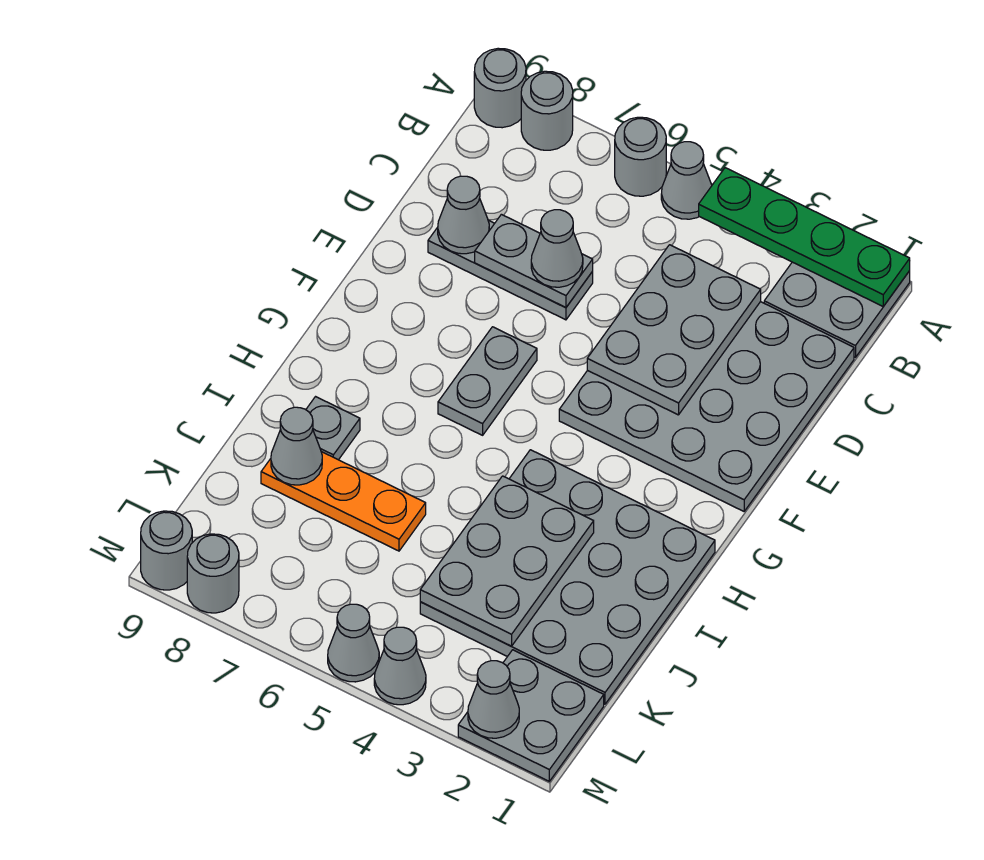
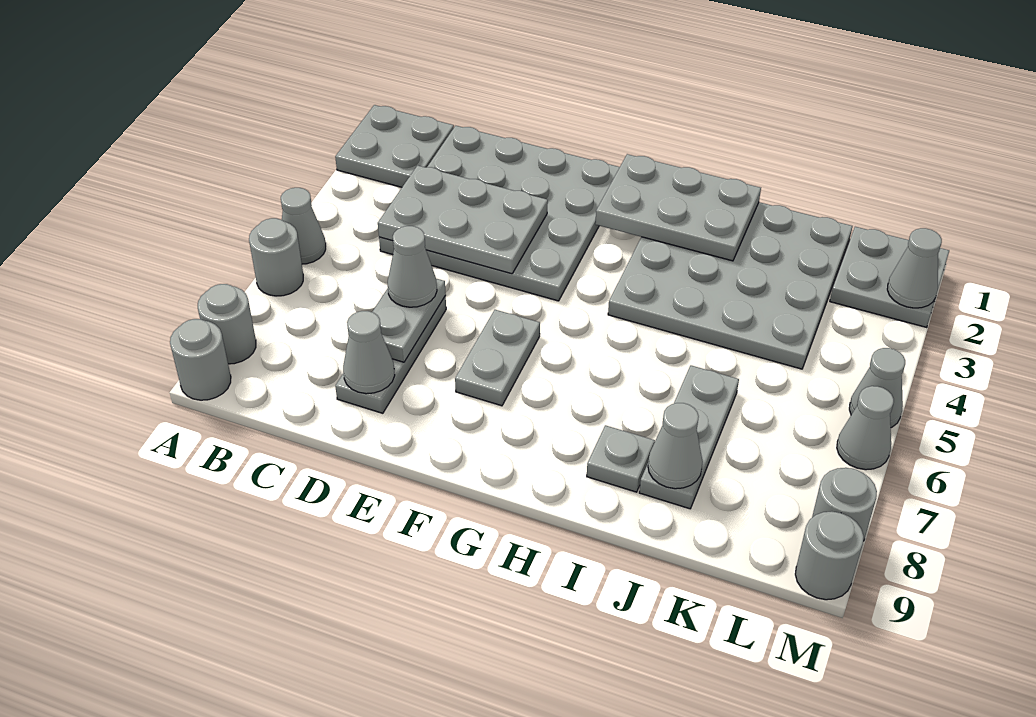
green 1x4 plate [699,168,910,306] -> none
grey 1x2 plate [438,327,537,435] -> grey 1x2 plate turned to [455,310,540,406]
grey 2x3 plate [420,476,594,646] -> grey 2x3 plate moved to [595,154,761,261]
orange 1x3 plate [261,452,426,551] -> grey 1x3 plate [639,366,739,509]
grey 1x1 cone [374,627,426,705] -> grey 1x1 cone moved to [837,386,894,470]

